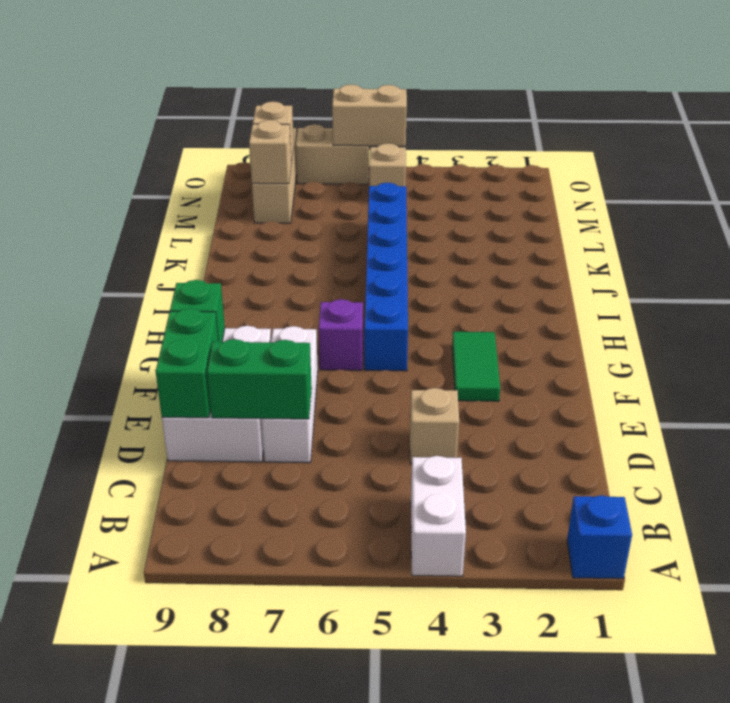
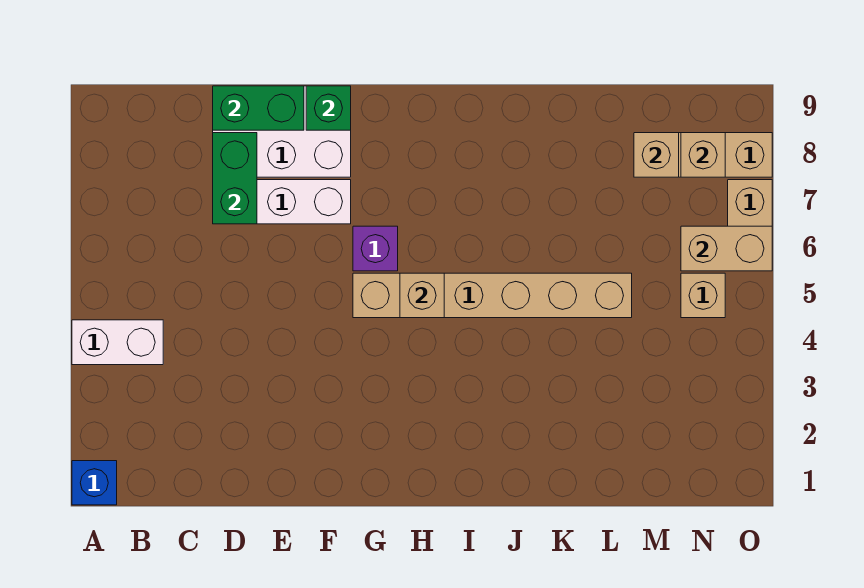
tan 1x1 brick [410,388,459,464] -> tan 1x1 brick moved to [400,273,444,318]
green 1x2 tile [452,332,500,401] -> none
blue 1x6 brick [364,183,408,371] -> tan 1x6 brick [353,273,632,318]
tan 1x2 brick [332,85,407,146] -> tan 1x2 brick turned to [681,226,772,271]

